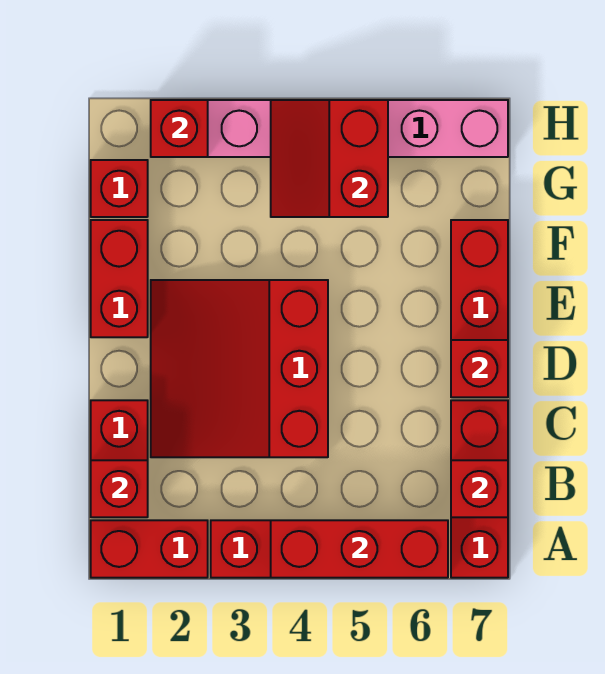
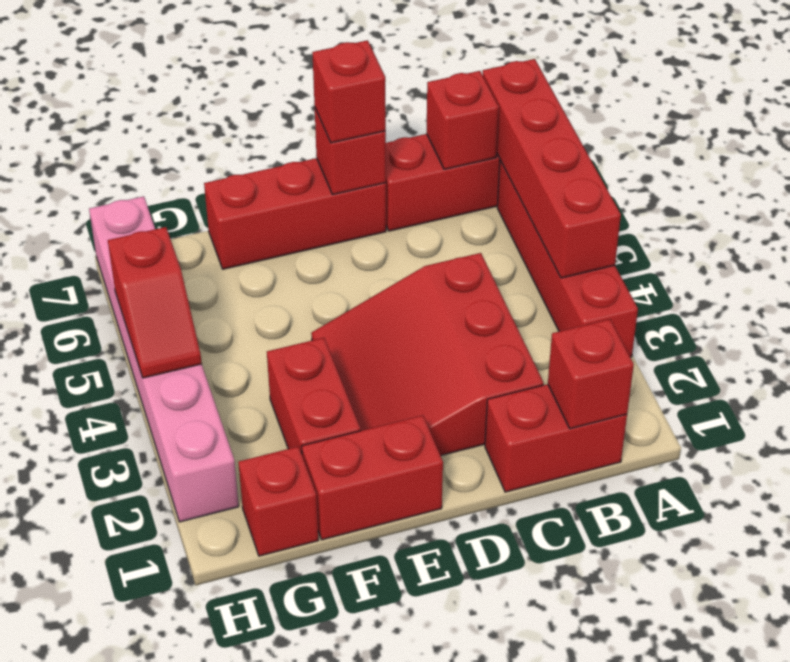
red 1x2 brick [91,520,208,578] -> red 1x2 brick moved to [267,338,361,454]
red 1x3 brick [271,520,448,578] -> red 1x4 brick [483,59,621,278]
red 3x3 slope [151,280,328,457] -> red 3x3 slope turned to [311,253,544,456]
red 2x2 slope [271,100,388,217] -> red 1x2 slope [108,227,202,378]
red 1x1 brick [151,100,208,157] -> red 1x1 brick moved to [312,40,386,143]

